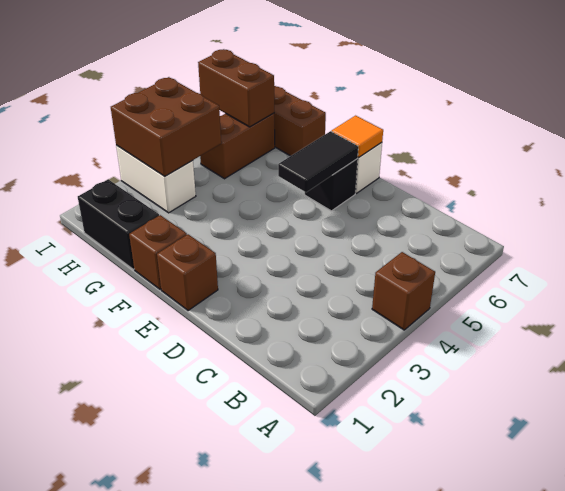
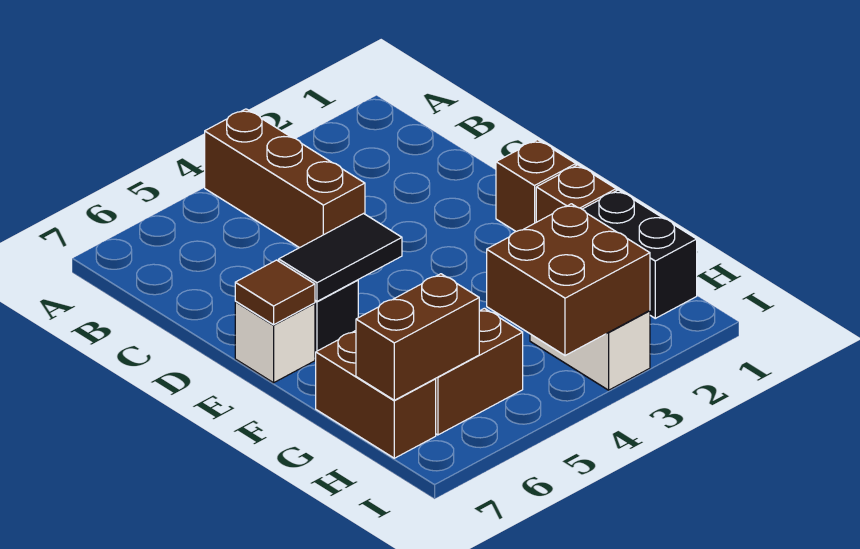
brown 1x1 brick [372,252,435,330] -> brown 1x3 brick [205,109,365,248]
orange 1x1 tile [332,116,383,157] -> brown 1x1 tile [235,260,315,325]
brown 1x2 brick [198,49,274,127] -> brown 1x2 brick turned to [356,274,479,400]

